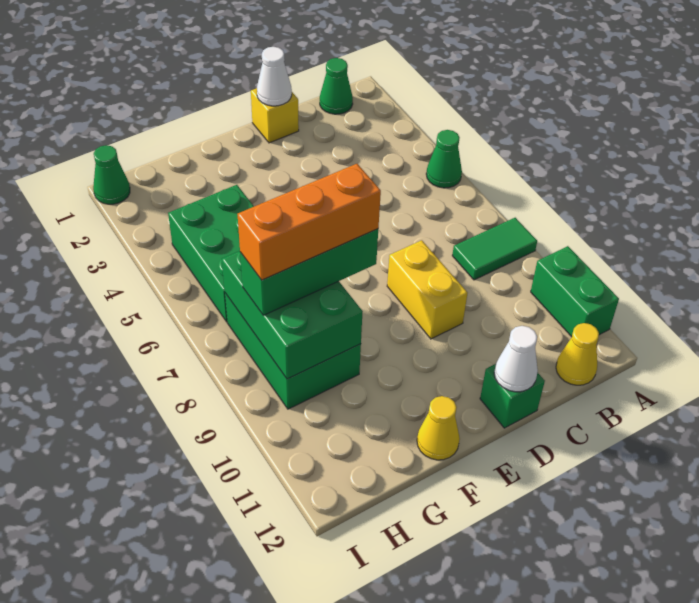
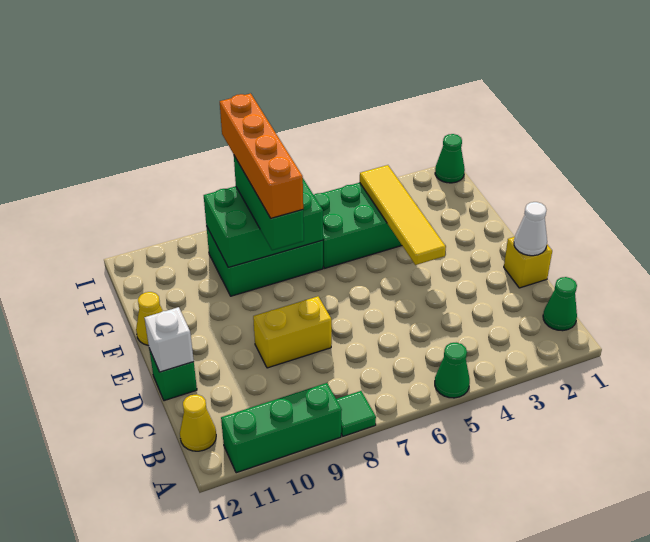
green 1x2 tile [452,218,537,280] -> green 1x1 tile [336,391,376,436]
green 1x2 brick [531,246,619,337] -> green 1x3 brick [221,383,342,473]
white 1x1 cone [494,326,538,392] -> white 1x1 brick [144,307,194,372]
none -> yellow 1x4 tile [360,165,446,265]
orange 1x3 brick [238,164,381,280] -> orange 1x4 brick [220,93,303,218]

